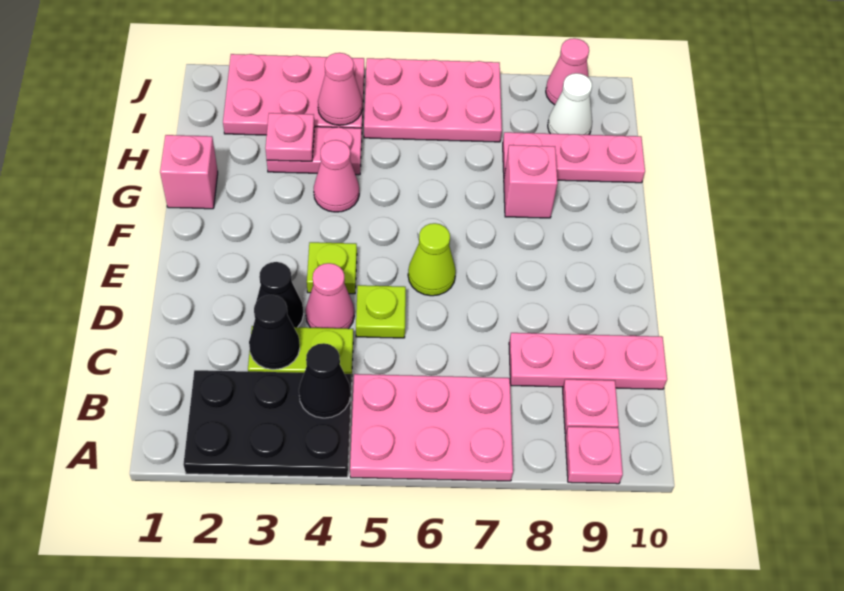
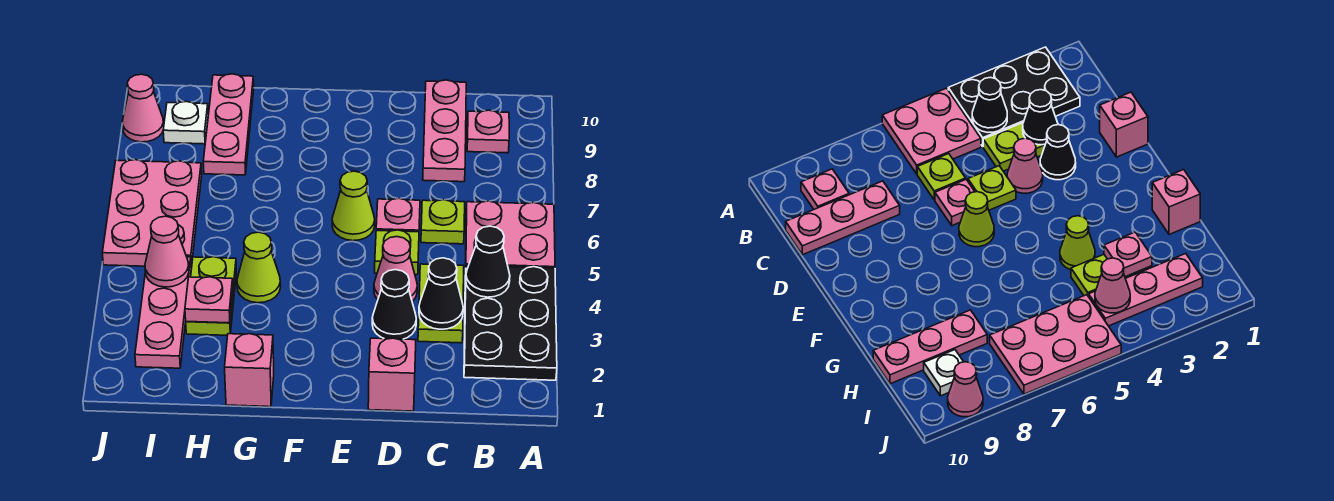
pink 2x3 plate [350,374,513,481] -> pink 2x2 plate [465,201,555,275]
pink 1x1 plate [565,427,623,484] -> pink 1x1 plate moved to [376,198,420,232]
lime 1x1 plate [307,242,357,294] -> lime 1x1 plate moved to [421,200,465,244]
pink 1x1 cone [314,140,359,212] -> lime 1x1 cone [237,232,281,303]
pink 1x1 brick [504,145,557,218] -> pink 1x1 brick moved to [368,338,416,411]
pink 1x2 plate [267,127,362,175] -> lime 1x2 plate [186,257,236,335]
pink 2x3 plate [223,54,364,135] -> pink 1x3 plate [135,257,191,368]
white 1x1 cone [548,73,592,135] -> white 1x1 plate [163,101,208,144]

